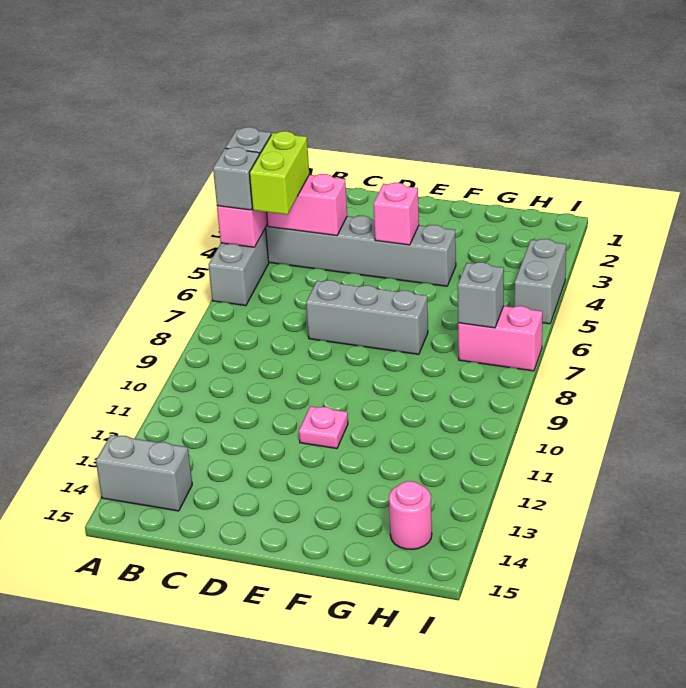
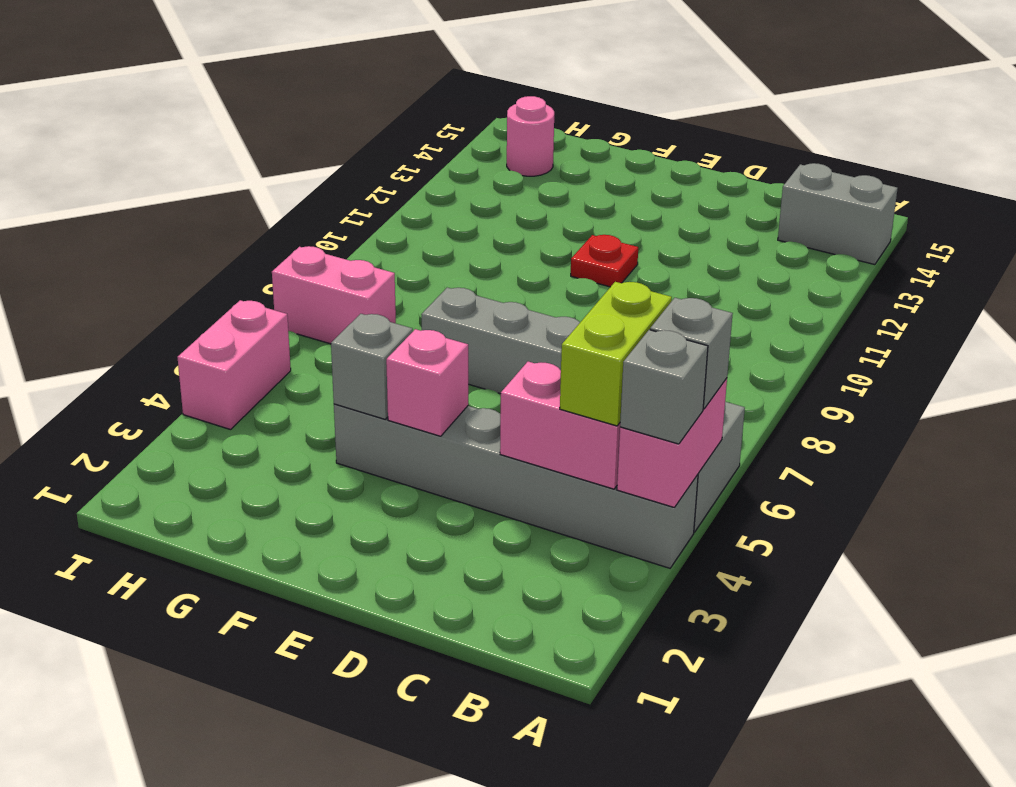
pink 1x1 plate [299,406,348,449] -> red 1x1 plate [571,235,638,287]
grey 1x1 brick [457,262,504,328] -> grey 1x1 brick moved to [331,314,413,419]
grey 1x2 brick [514,239,566,324] -> pink 1x2 brick [177,300,291,430]

